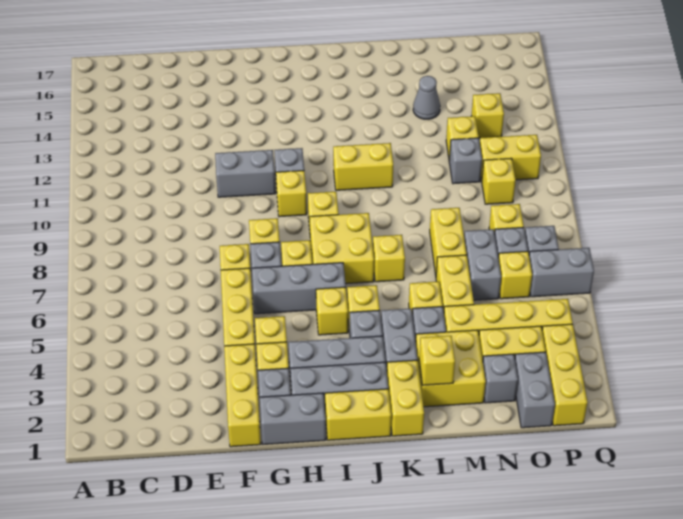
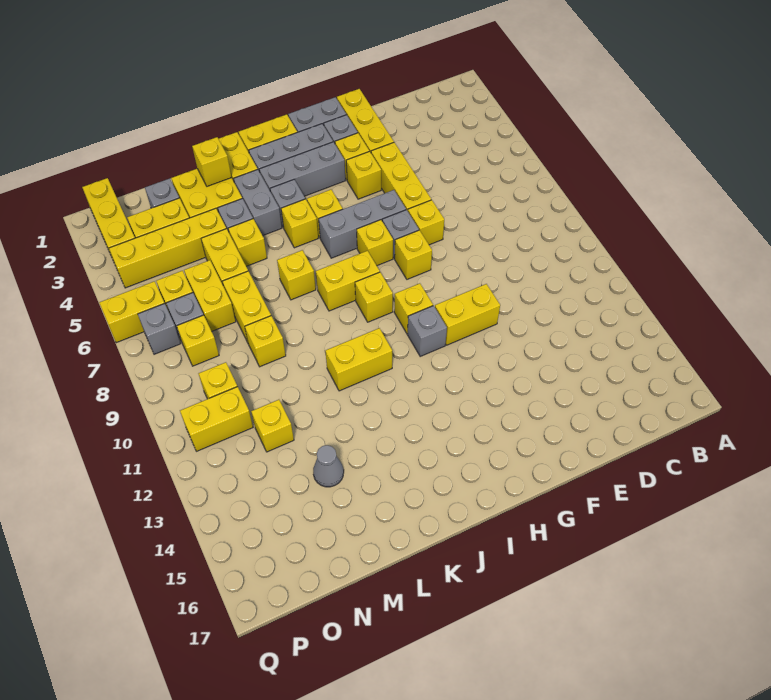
grey 1x2 brick [215,150,275,197] -> yellow 1x2 brick [435,284,500,345]
yellow 2x2 brick [310,213,374,284] -> yellow 1x2 brick [316,251,380,311]
grey 1x2 brick [464,229,501,300] -> yellow 1x2 brick [184,260,236,331]
grey 1x1 brick [449,138,482,184] -> none
grey 1x2 brick [515,352,555,428] -> none
yellow 1x1 brick [472,93,504,138] -> yellow 1x1 brick moved to [245,316,286,367]
grey 1x2 brick [529,248,594,297] -> yellow 1x2 brick [99,281,165,343]

